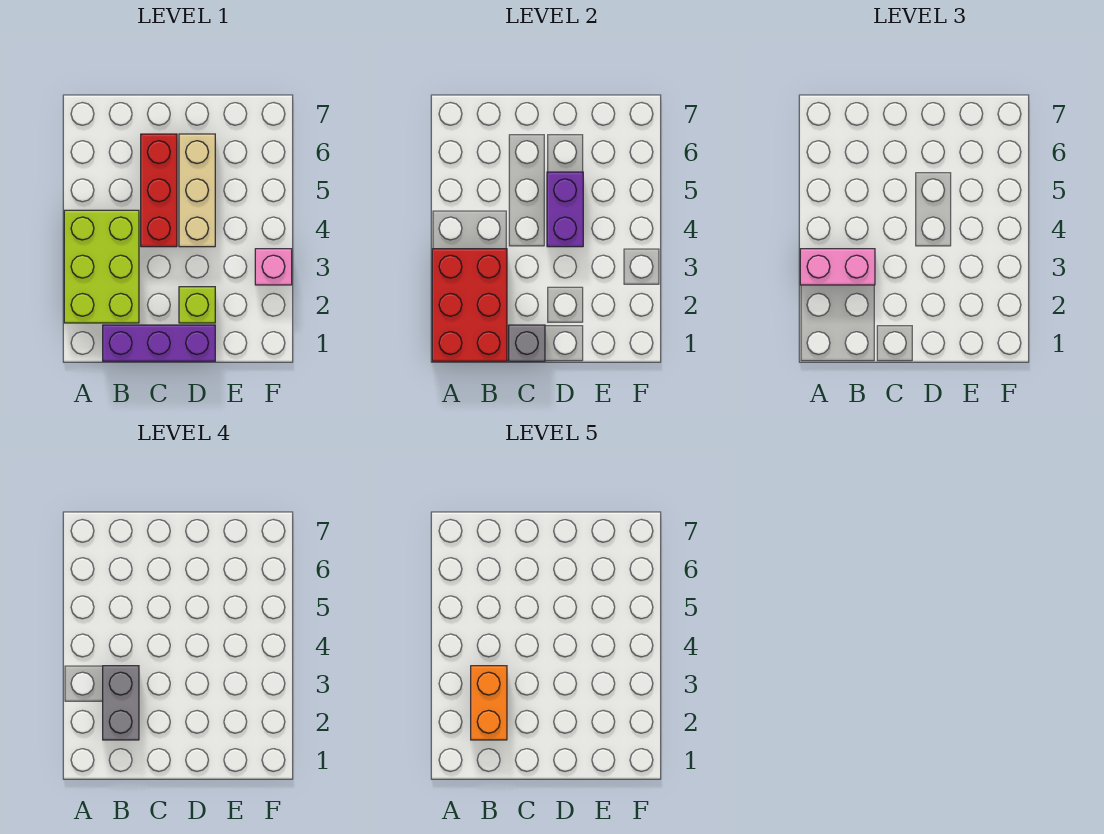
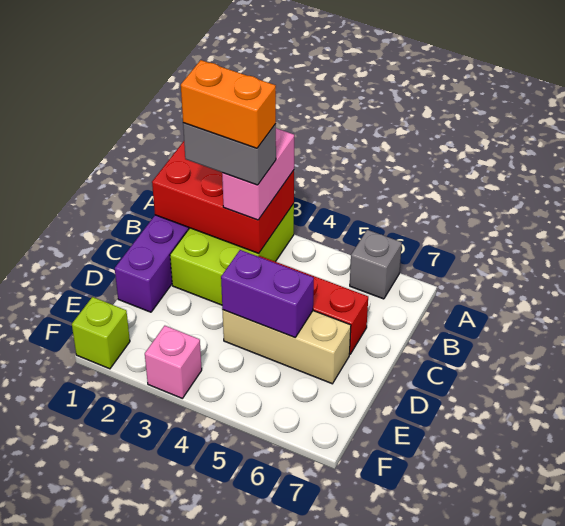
lime 2x3 brick [64,210,139,323] -> lime 2x3 brick turned to [170,204,294,305]
grey 1x1 brick [509,325,545,361] -> grey 1x1 brick moved to [350,230,402,299]
lime 1x1 brick [179,287,215,323] -> lime 1x1 brick moved to [72,297,130,369]

